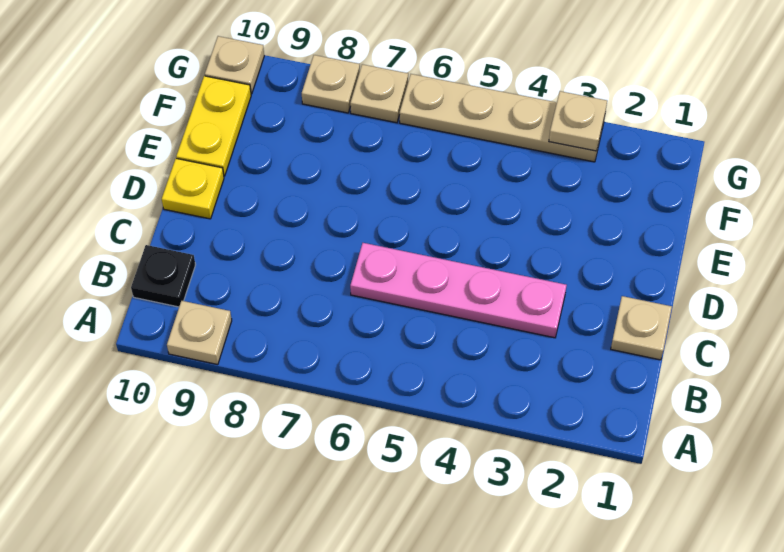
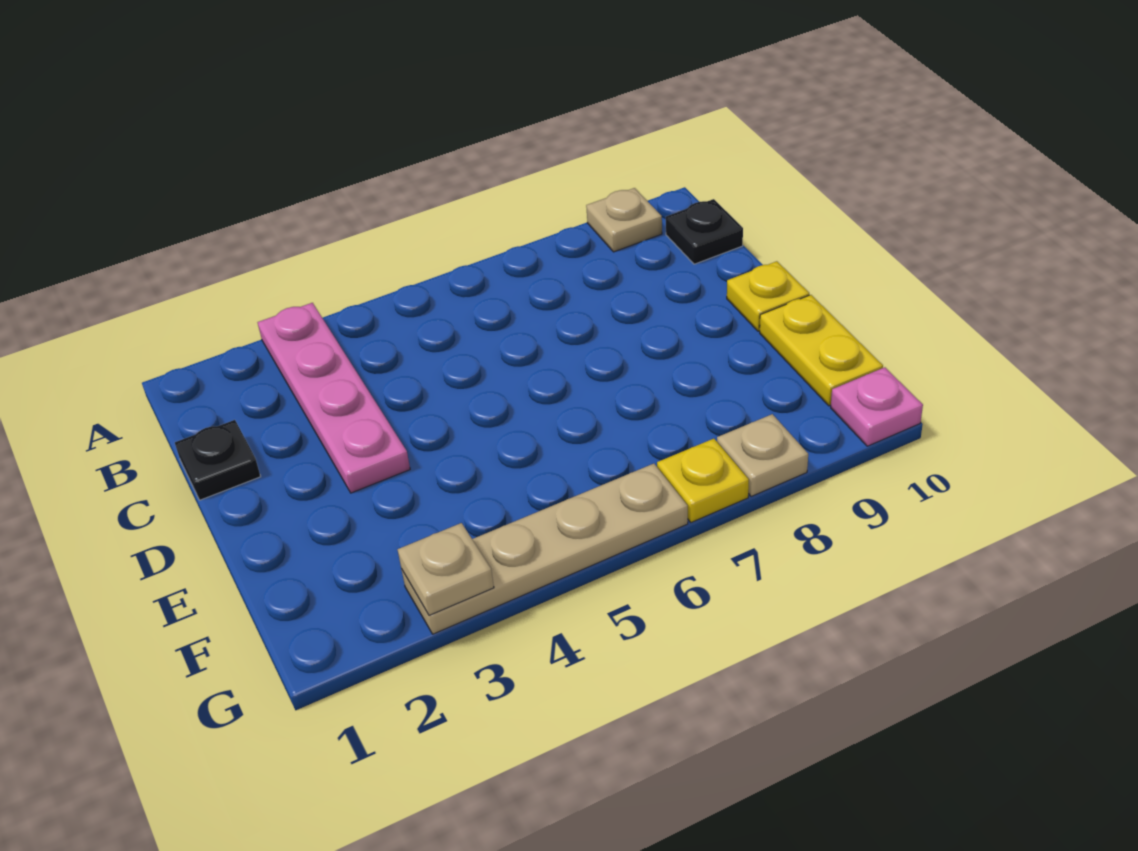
tan 1x1 plate [611,296,672,360] -> black 1x1 plate [175,420,261,500]
pink 1x4 plate [350,243,567,338] -> pink 1x4 plate turned to [258,303,410,493]
tan 1x1 plate [350,64,408,123] -> yellow 1x1 plate [657,439,749,522]
tan 1x1 plate [205,36,264,94] -> pink 1x1 plate [831,367,923,446]

